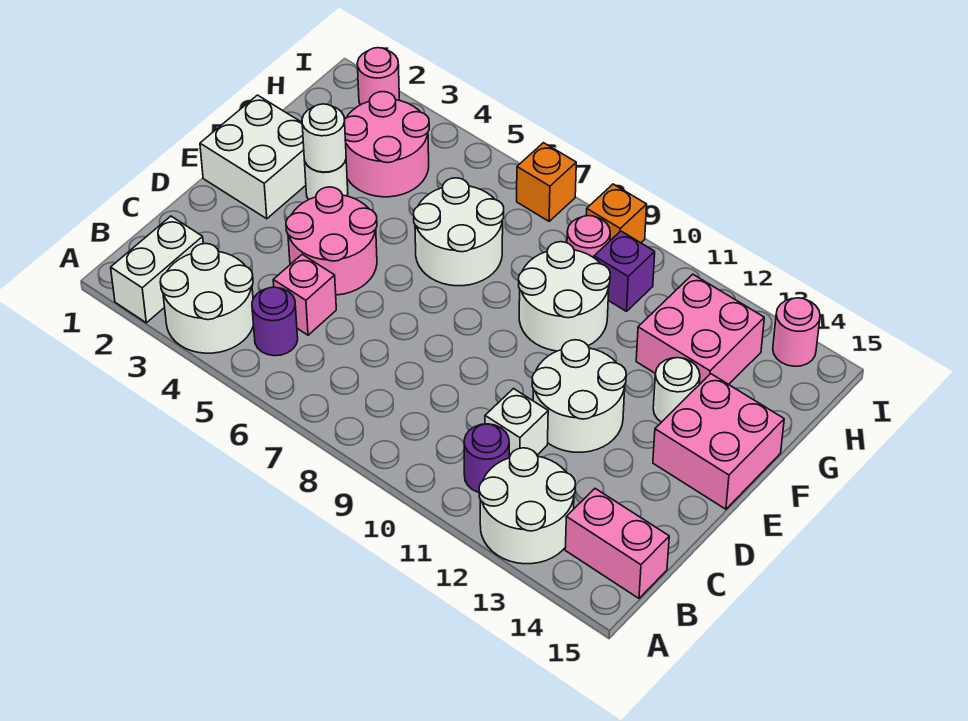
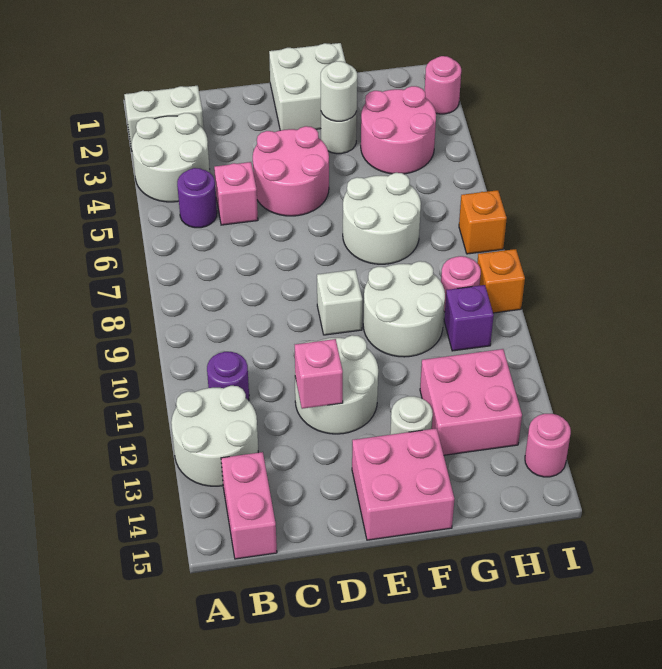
white 1x1 brick [485,389,548,458] -> white 1x1 brick moved to [317,270,362,335]
none -> pink 1x1 brick [295,339,343,409]

